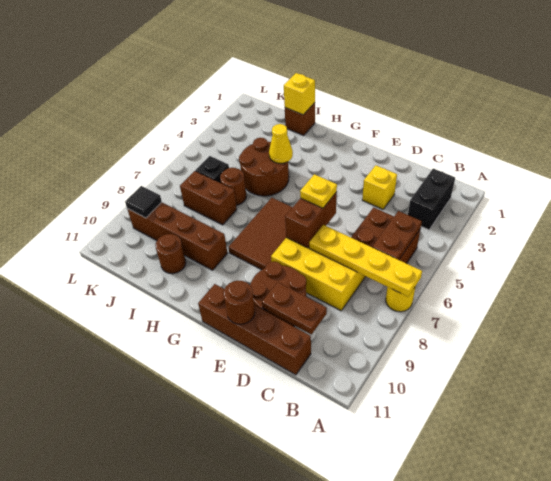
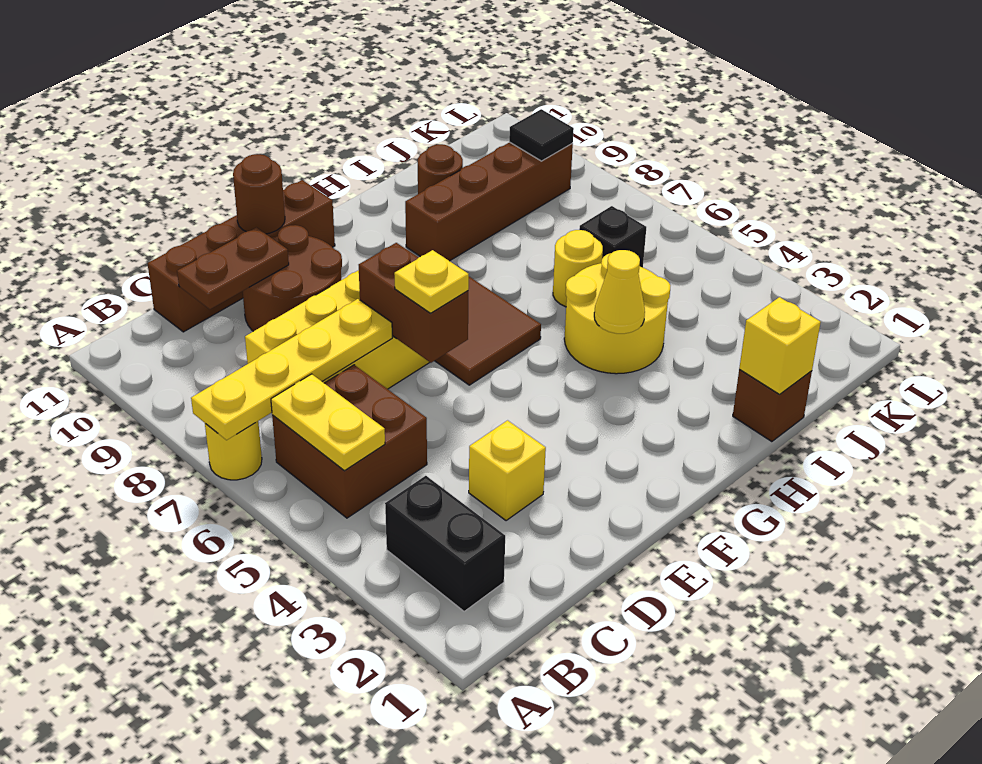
brown 1x2 plate [372,211,422,260] -> yellow 1x2 plate [271,374,385,471]
brown 2x2 round brick [239,138,289,196] -> yellow 2x2 round brick [564,253,671,374]
brown 1x1 round brick [220,167,246,205] -> yellow 1x1 round brick [553,230,603,307]
brown 1x2 brick [180,171,237,225] -> none

